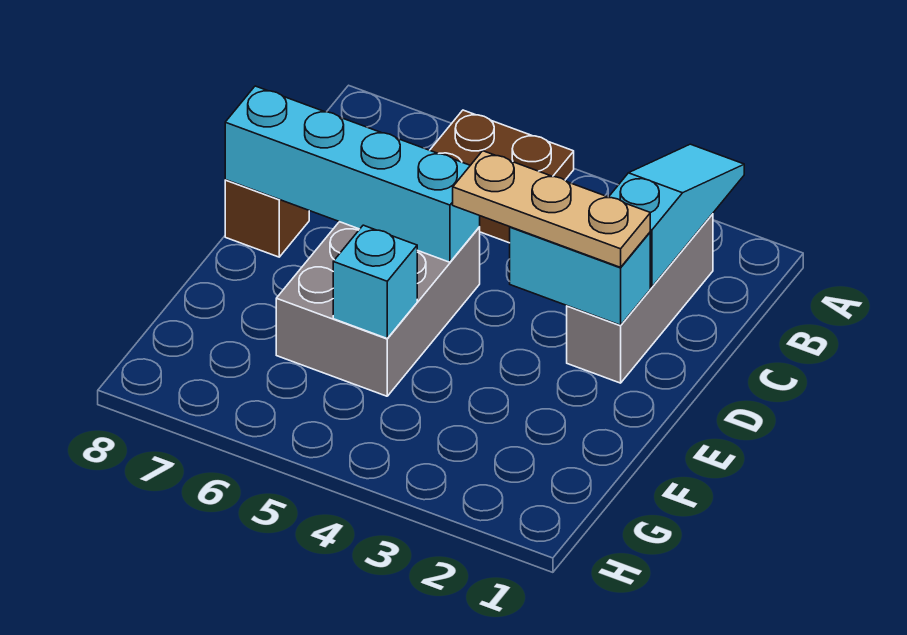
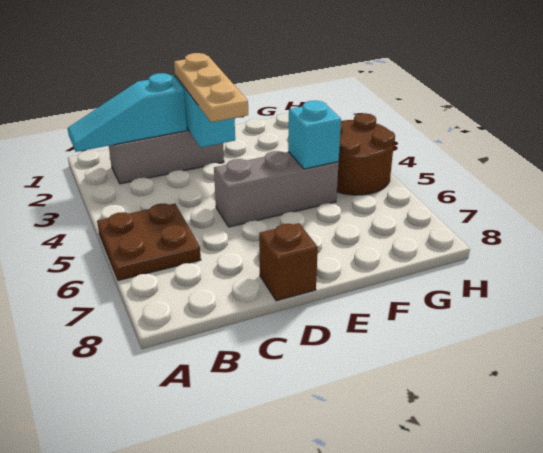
grey 2x3 brick [276,222,480,396] -> grey 1x3 brick [214,151,339,227]
cyan 1x4 brick [225,86,480,262] -> none
none -> brown 2x2 round brick [337,113,395,195]

